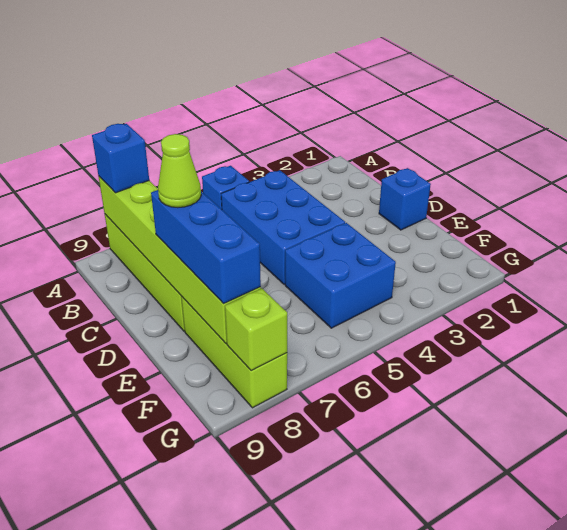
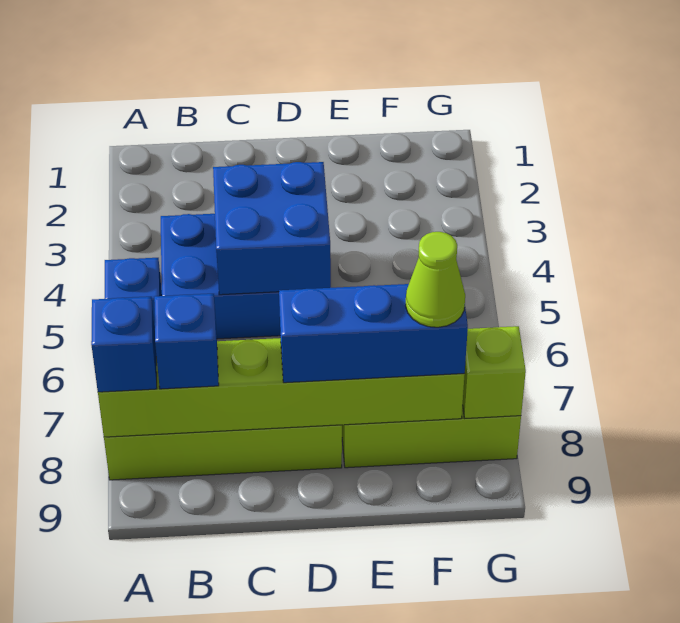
blue 1x1 brick [379,168,431,230] -> blue 1x1 brick moved to [154,294,219,389]
lime 1x1 cone [158,134,201,208] -> lime 1x1 cone moved to [406,232,465,327]
blue 2x2 brick [285,223,396,328] -> blue 2x2 brick moved to [213,162,331,295]

